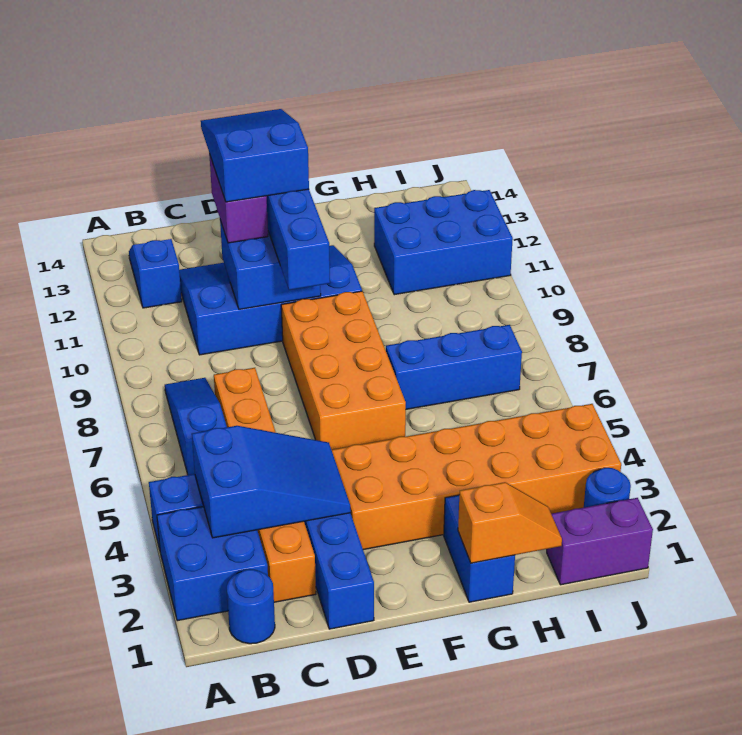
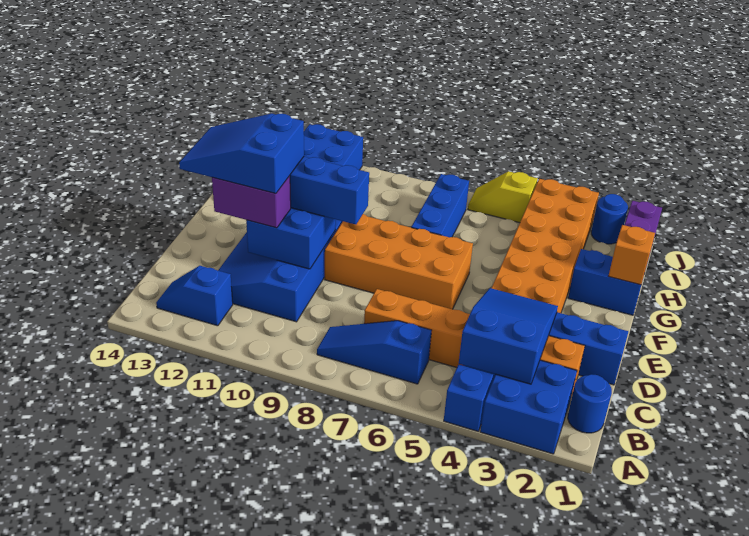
none -> yellow 1x2 slope [468,171,538,223]

